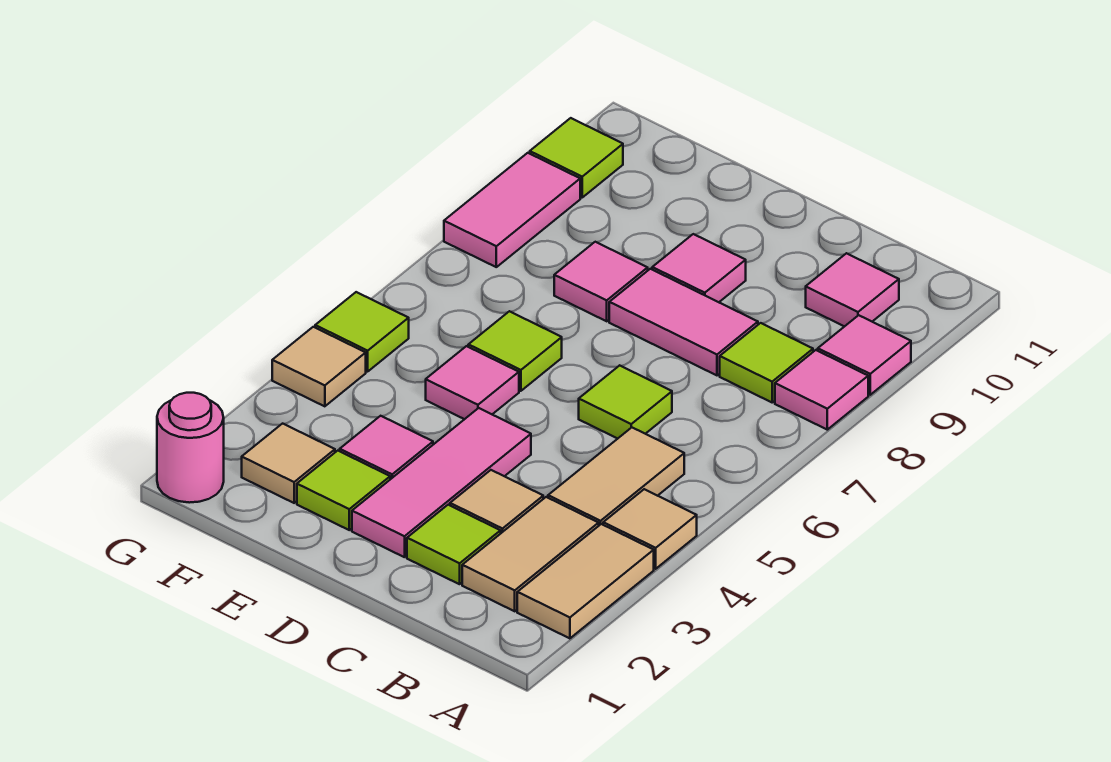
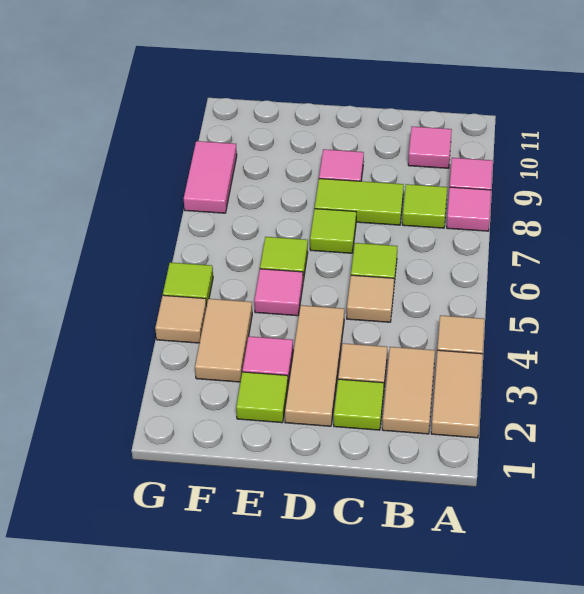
tan 1x2 tile [548,427,684,525] -> tan 1x2 tile moved to [195,299,252,382]
pink 1x2 tile [609,269,758,375] -> lime 1x2 tile [315,179,404,225]
pink 1x3 tile [352,408,531,557] -> tan 1x3 tile [285,305,344,426]
pink 1x1 tile [554,242,648,321] -> none
tan 1x1 tile [242,424,335,503] -> tan 1x1 tile moved to [347,275,394,322]
pink 1x1 round brick [157,393,224,503] -> none
lime 1x1 tile [530,118,623,197] -> lime 1x1 tile moved to [310,209,356,253]

